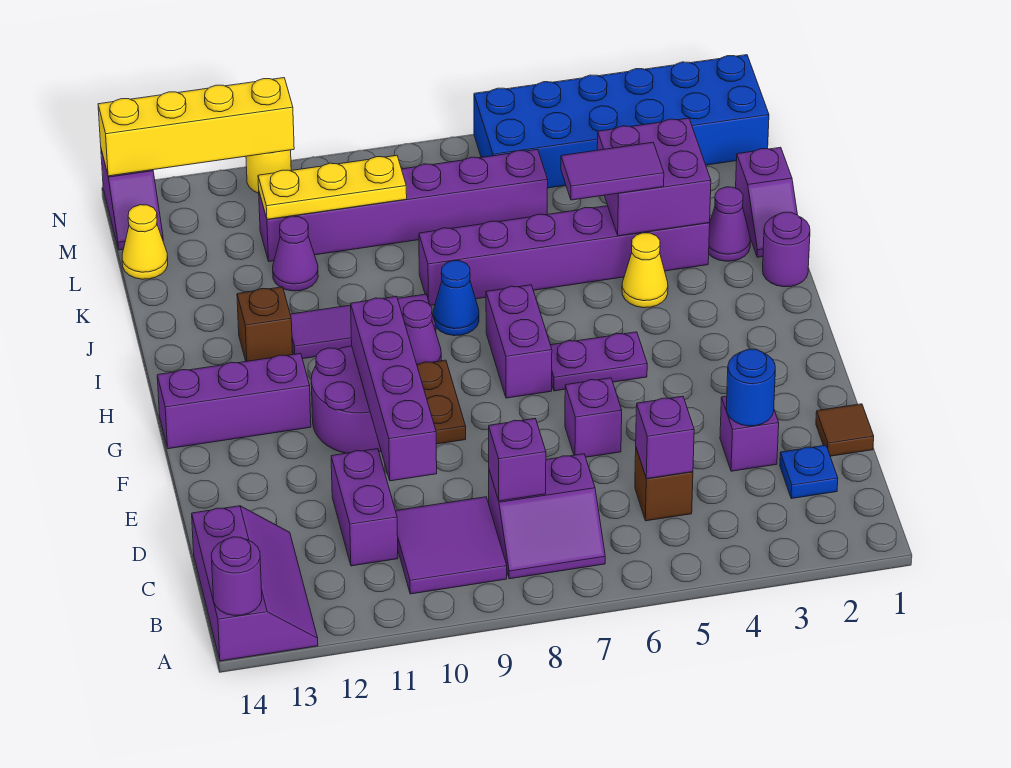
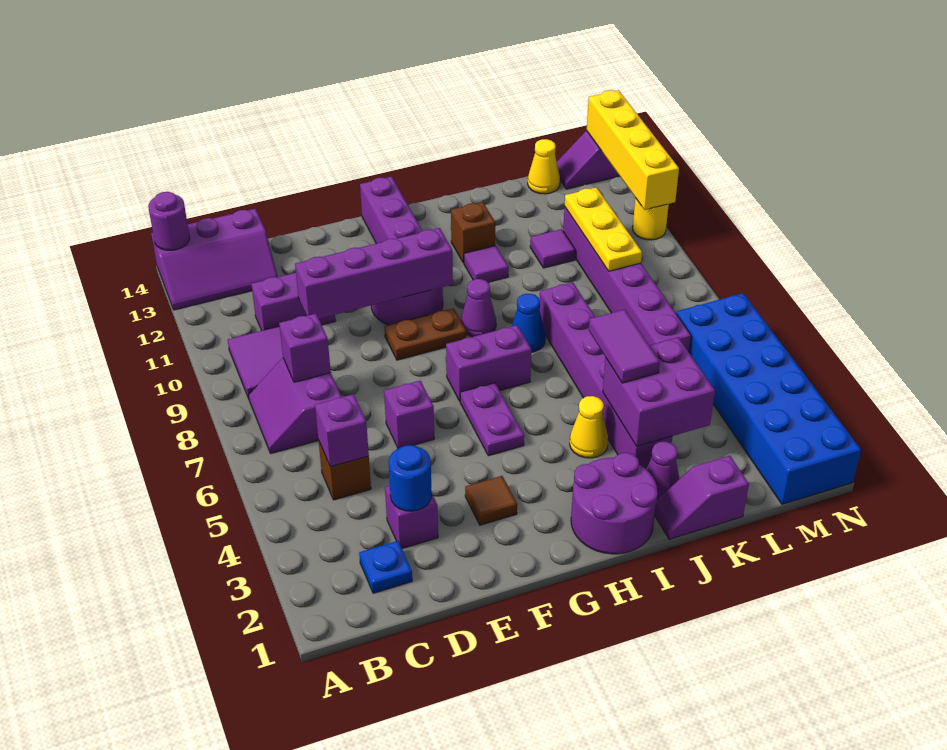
brown 1x1 tile [816,404,874,456] -> brown 1x1 tile moved to [465,476,517,525]
purple 1x1 round brick [763,212,810,287] -> purple 2x2 round brick [571,453,658,554]
purple 1x3 tile [290,294,436,359] -> purple 1x1 tile [464,246,509,282]
purple 1x1 cone [273,216,318,291] -> purple 1x1 tile [530,229,575,268]

